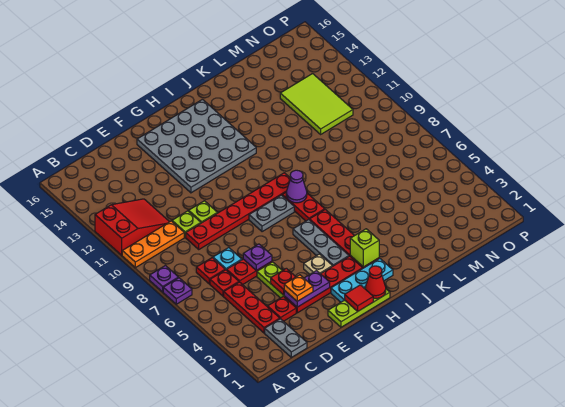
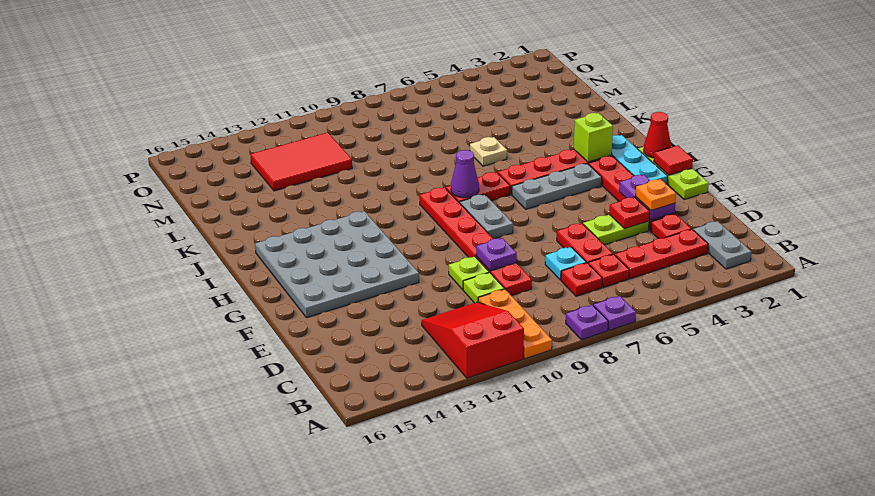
grey 1x2 plate [265,319,307,357] -> grey 1x2 plate turned to [693,221,751,269]
purple 1x1 plate [243,244,272,271] -> purple 1x1 plate moved to [476,238,517,271]
tan 1x1 plate [304,254,332,274] -> tan 1x1 plate moved to [470,137,507,166]
lime 2x3 tile [280,74,353,134] -> red 2x3 tile [250,132,352,191]

